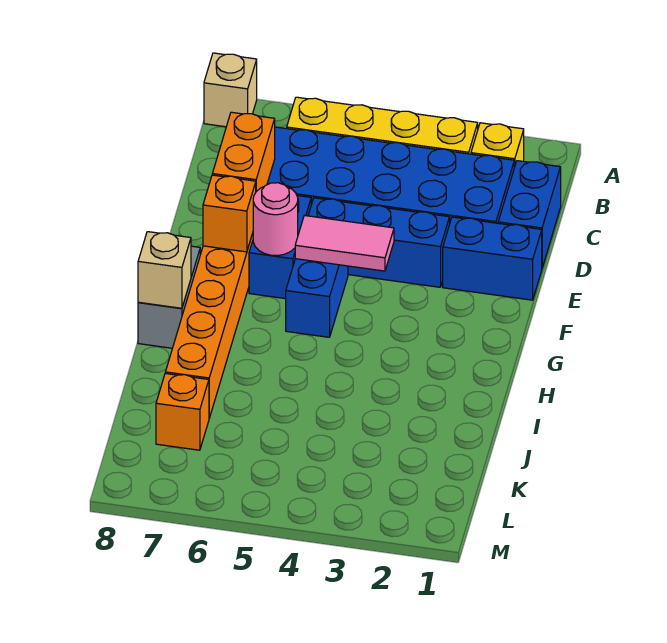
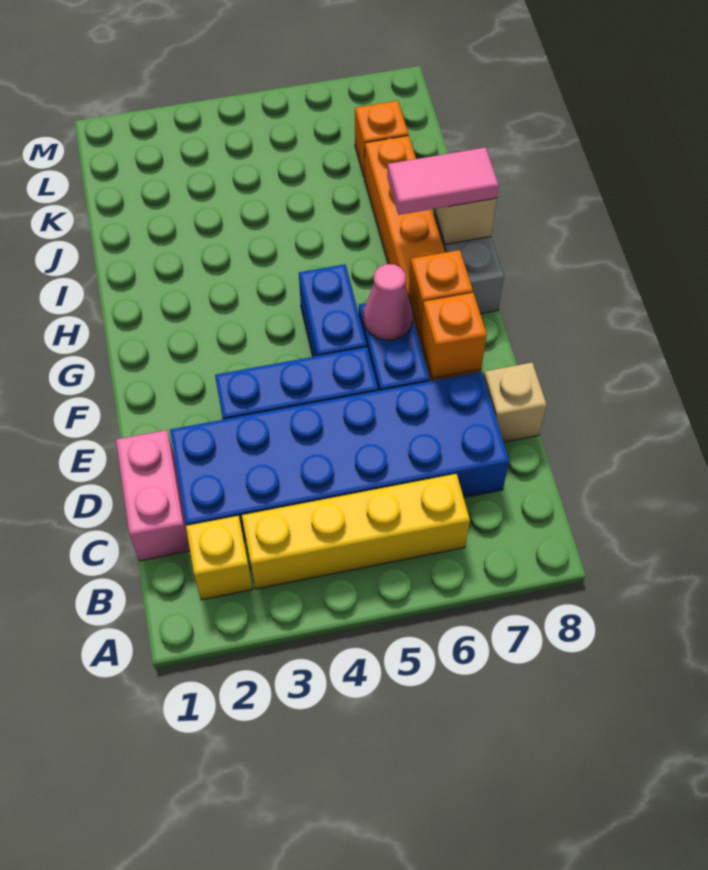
tan 1x1 brick [204,53,257,127] -> tan 1x1 brick moved to [483,363,547,442]
blue 1x2 brick [498,161,561,267] -> pink 1x2 brick [116,430,190,561]
orange 1x2 brick [212,112,275,192] -> orange 1x1 brick [421,293,487,378]
blue 1x2 brick [443,217,542,300] -> none
pink 1x2 tile [295,215,394,271] -> pink 1x2 tile moved to [387,148,499,215]
pink 1x1 round brick [253,183,298,256] -> pink 1x1 cone [363,264,413,340]

